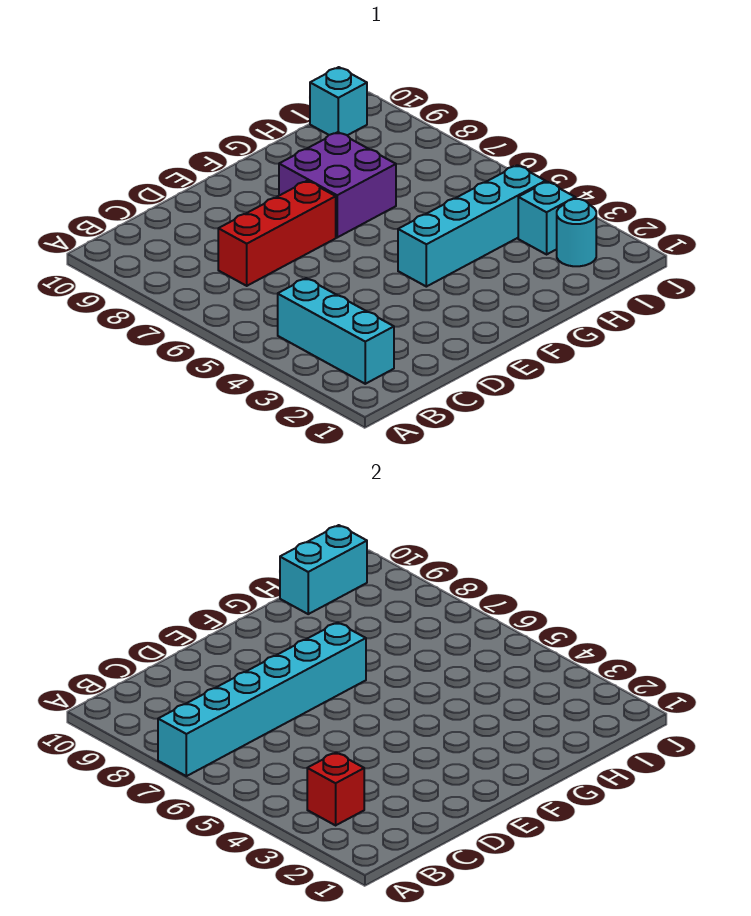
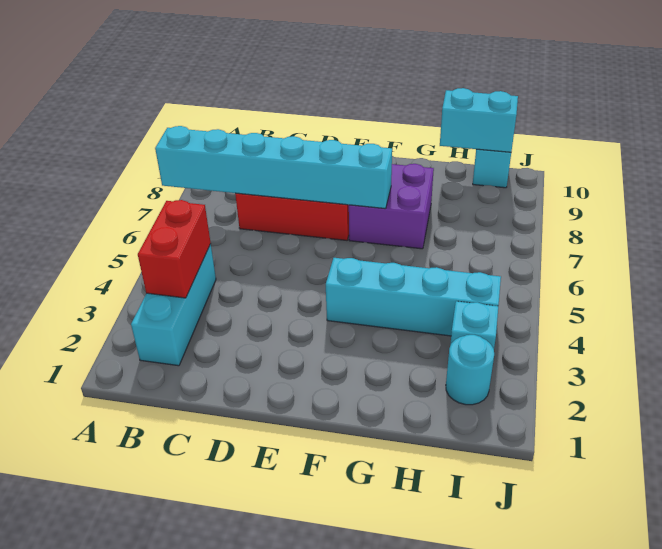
red 1x1 brick [307,753,364,825] -> red 1x2 brick [138,200,211,298]

